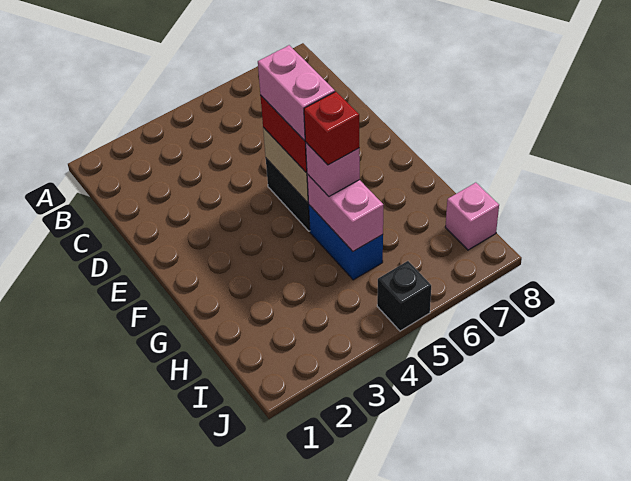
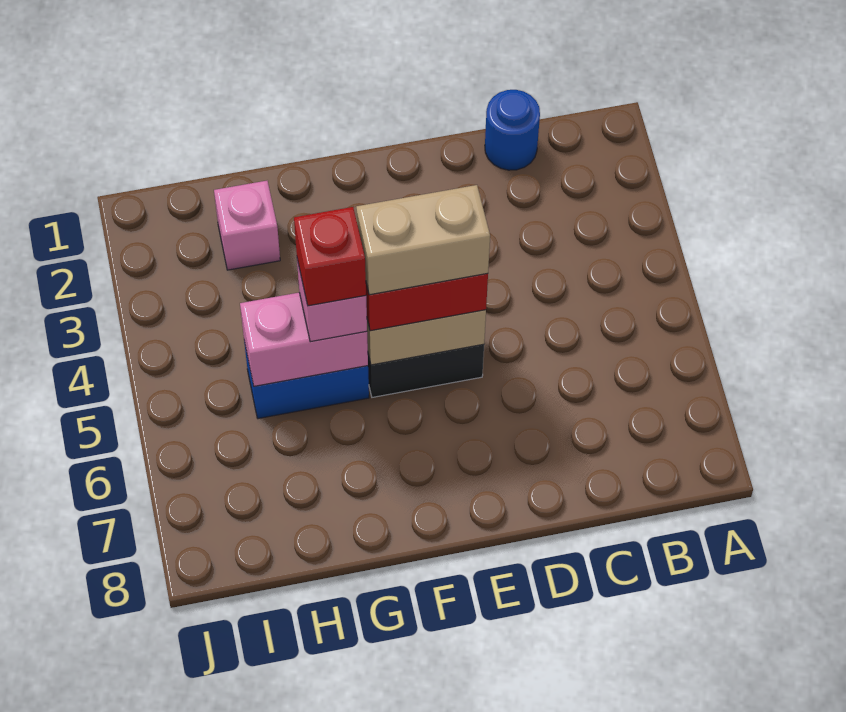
none -> blue 1x1 round brick [485,90,540,170]
pink 1x2 brick [258,45,335,141] -> tan 1x2 brick [356,185,490,295]
pink 1x1 brick [445,183,499,250] -> pink 1x1 brick moved to [214,181,280,270]
black 1x1 brick [377,261,431,331] -> none

